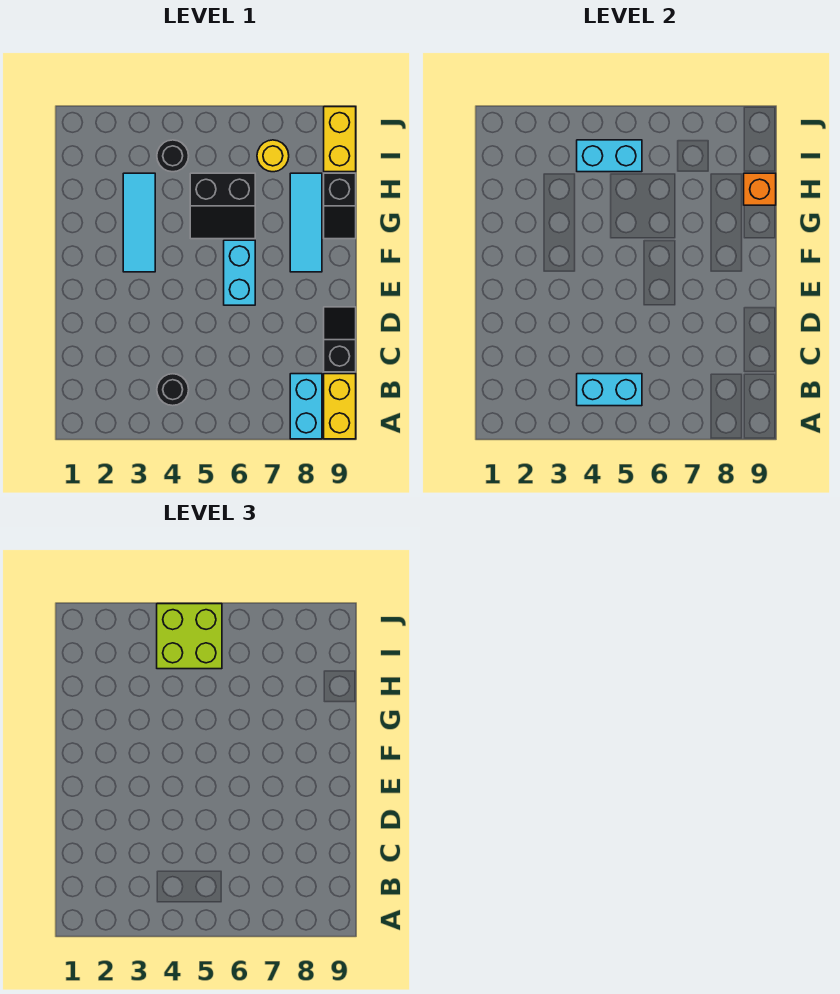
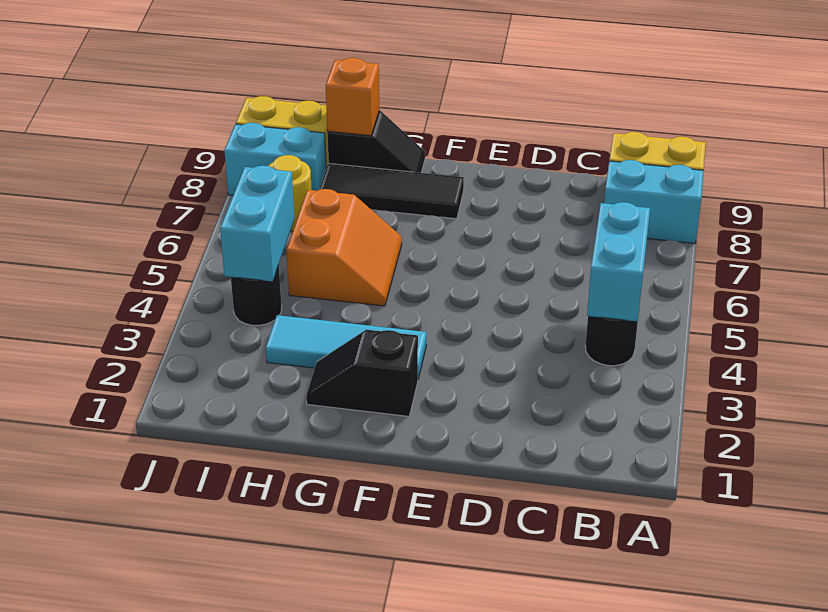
black 1x2 slope [324,307,356,372] -> black 1x2 slope moved to [306,330,418,416]
cyan 1x2 brick [224,240,255,305] -> cyan 1x2 brick moved to [224,123,326,195]
cyan 1x3 tile [290,173,322,272] -> black 1x3 tile [319,163,464,219]
black 2x2 slope [190,173,255,239] -> orange 2x2 slope [287,189,402,306]
lime 2x2 brick [157,604,222,669] -> none

